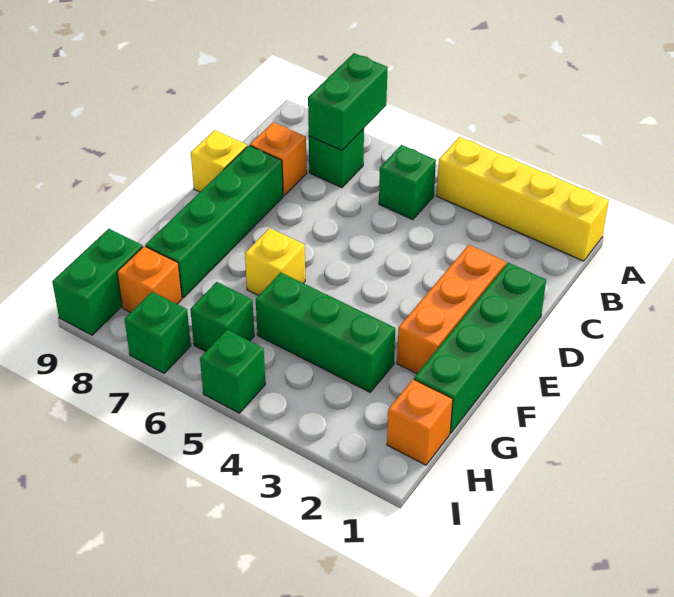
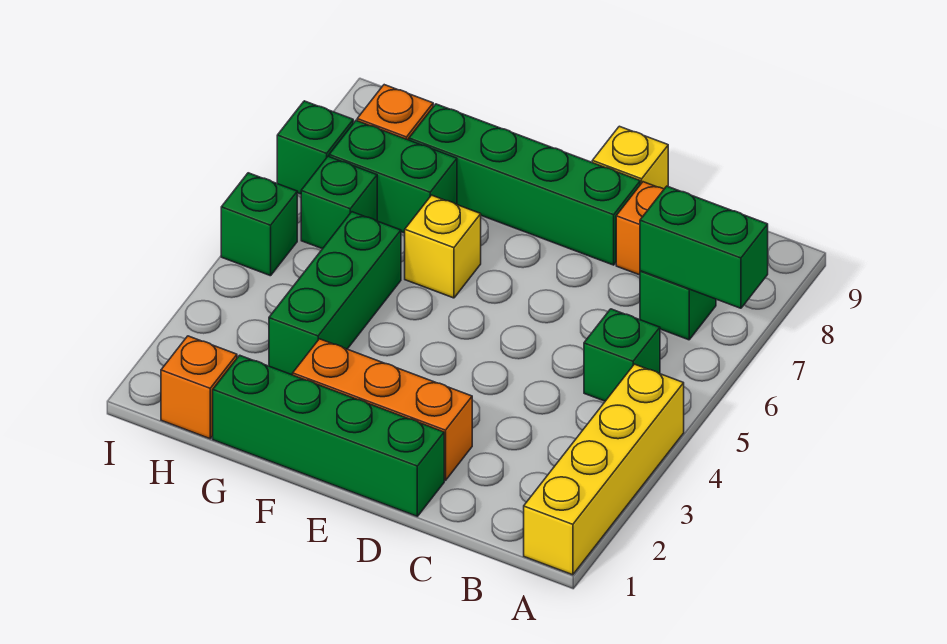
green 1x2 brick [52,229,142,335] -> green 1x2 brick moved to [329,121,457,233]

